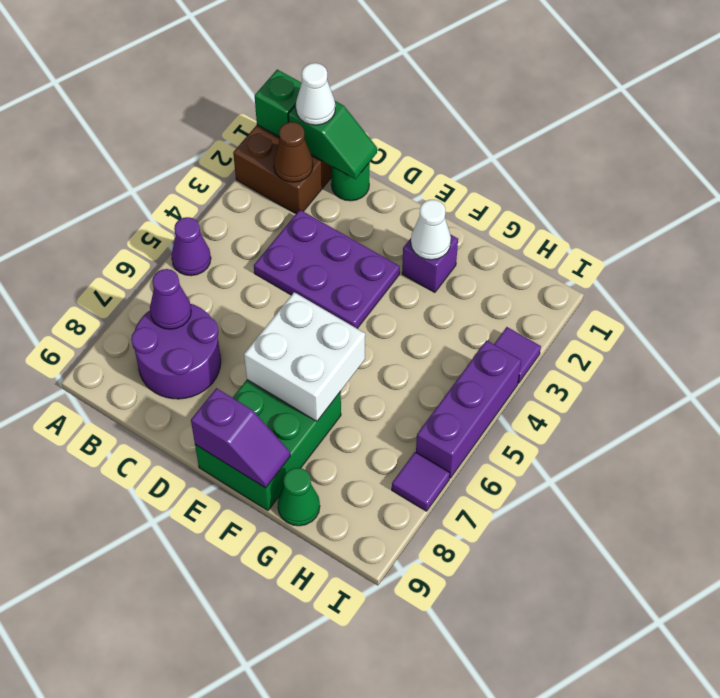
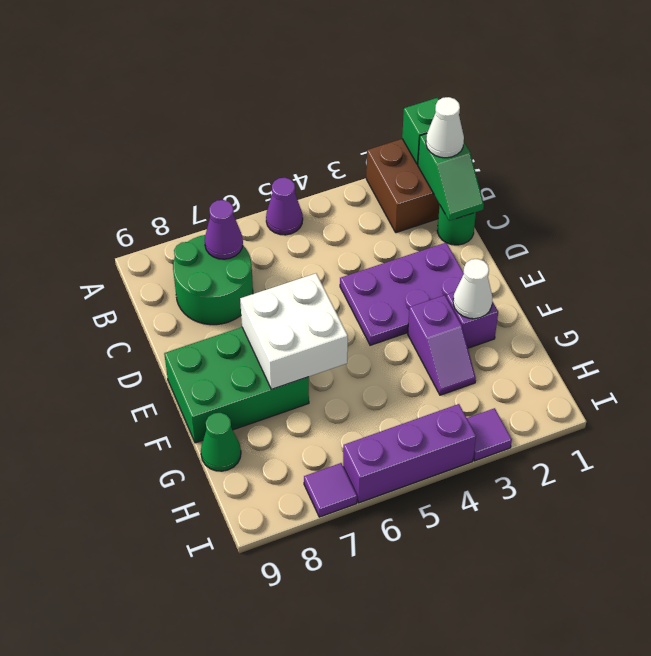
brown 1x1 cone [274,122,313,182] -> none
purple 2x2 round brick [131,304,221,399] -> green 2x2 round brick [173,235,253,325]
purple 2x3 plate [254,210,400,328] -> purple 2x3 plate turned to [340,243,464,345]
purple 1x2 slope [191,388,290,488] -> purple 1x2 slope moved to [408,295,476,395]

